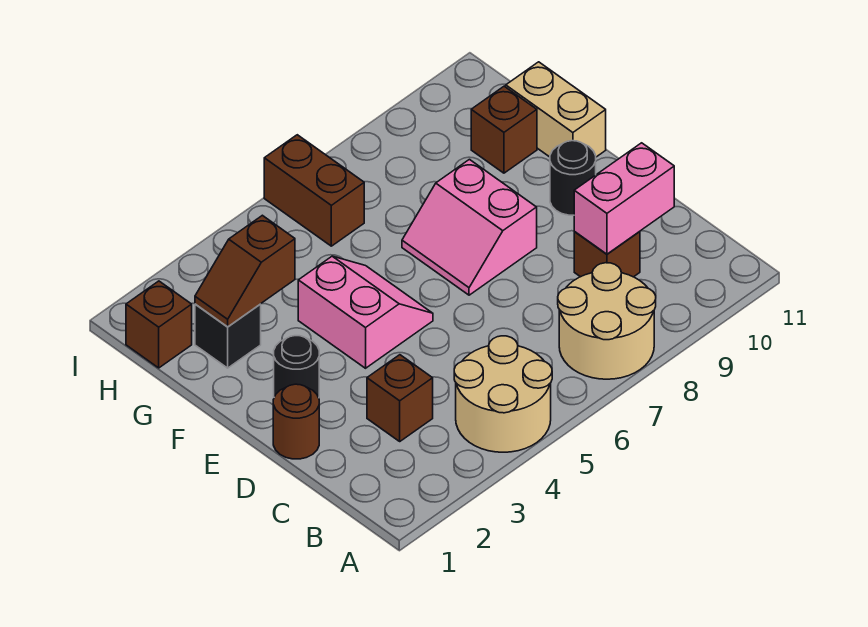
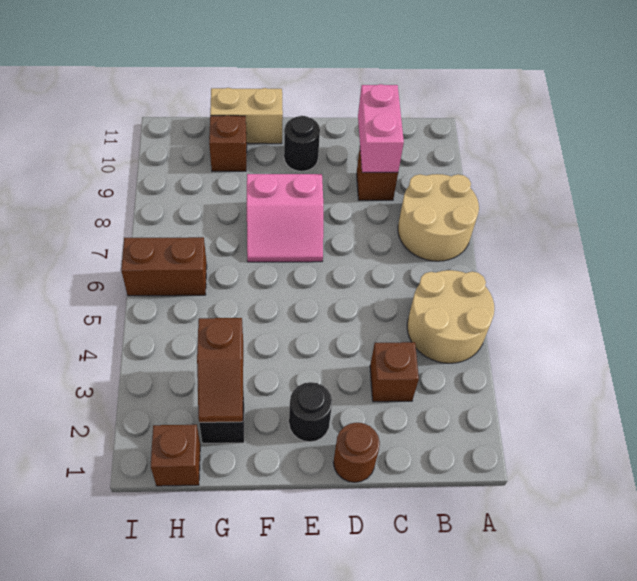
pink 2x2 slope [298,256,433,368] -> none

